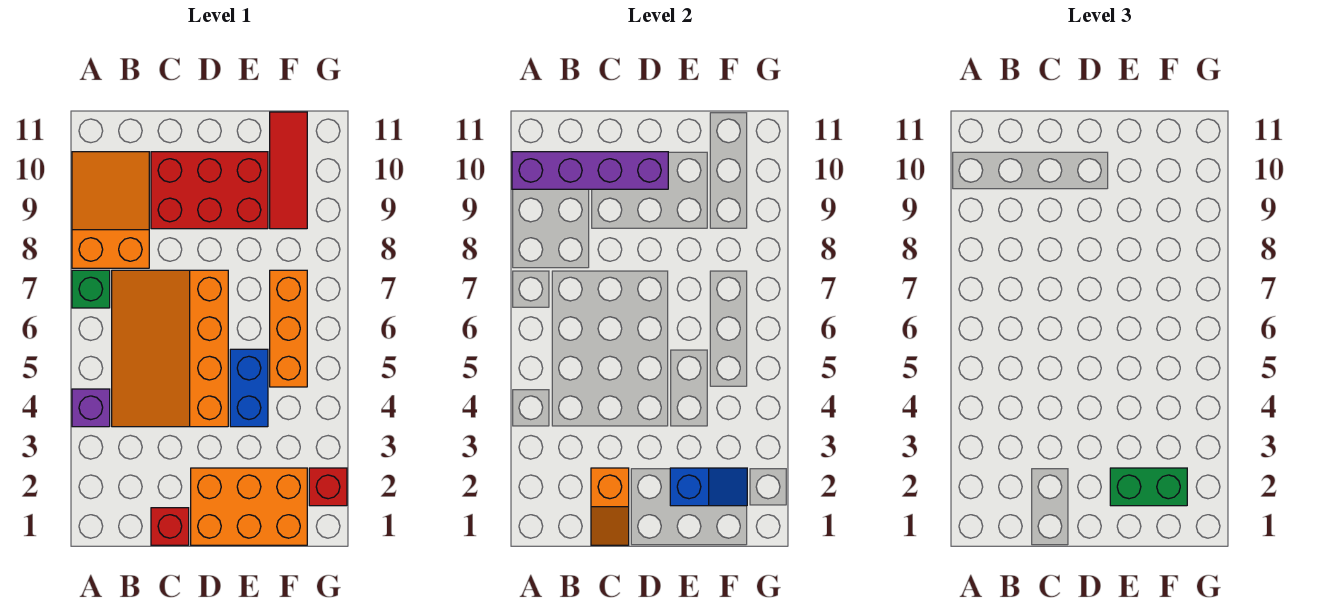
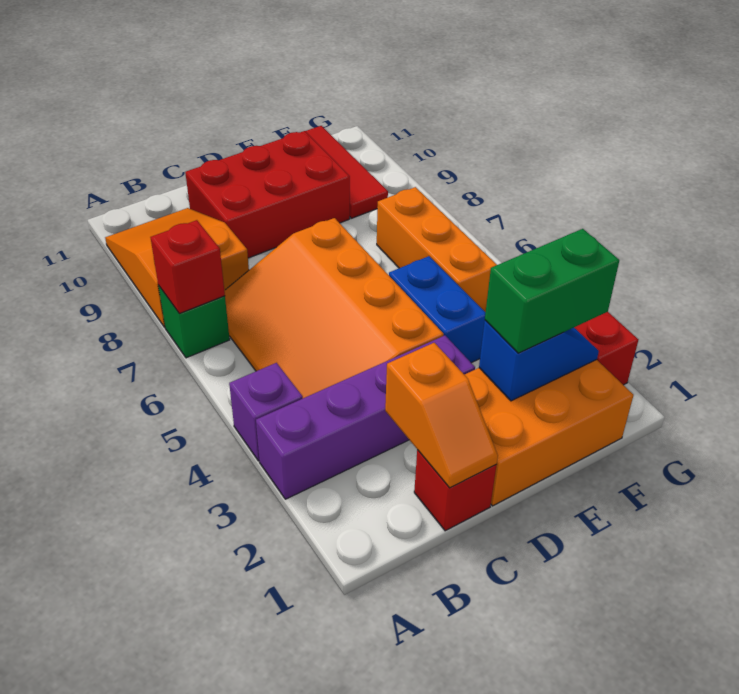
none -> red 1x1 brick [151,220,225,314]
purple 1x4 brick [512,152,668,189] -> purple 1x4 brick moved to [256,335,475,499]

